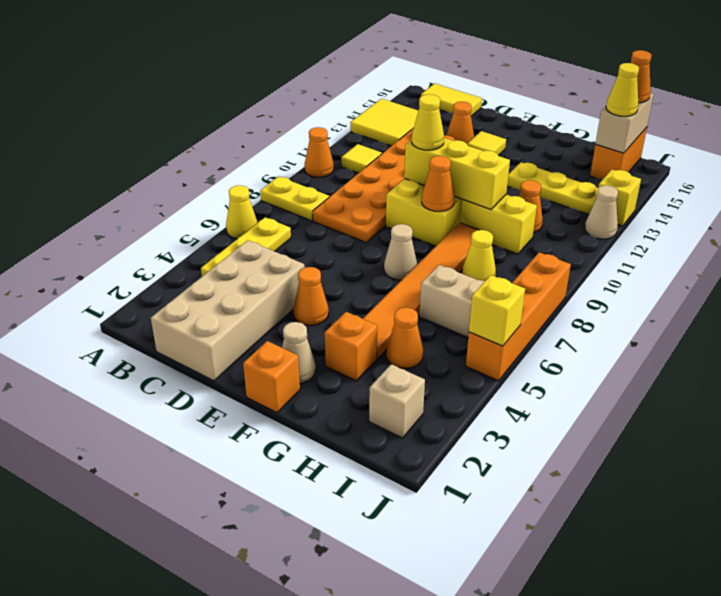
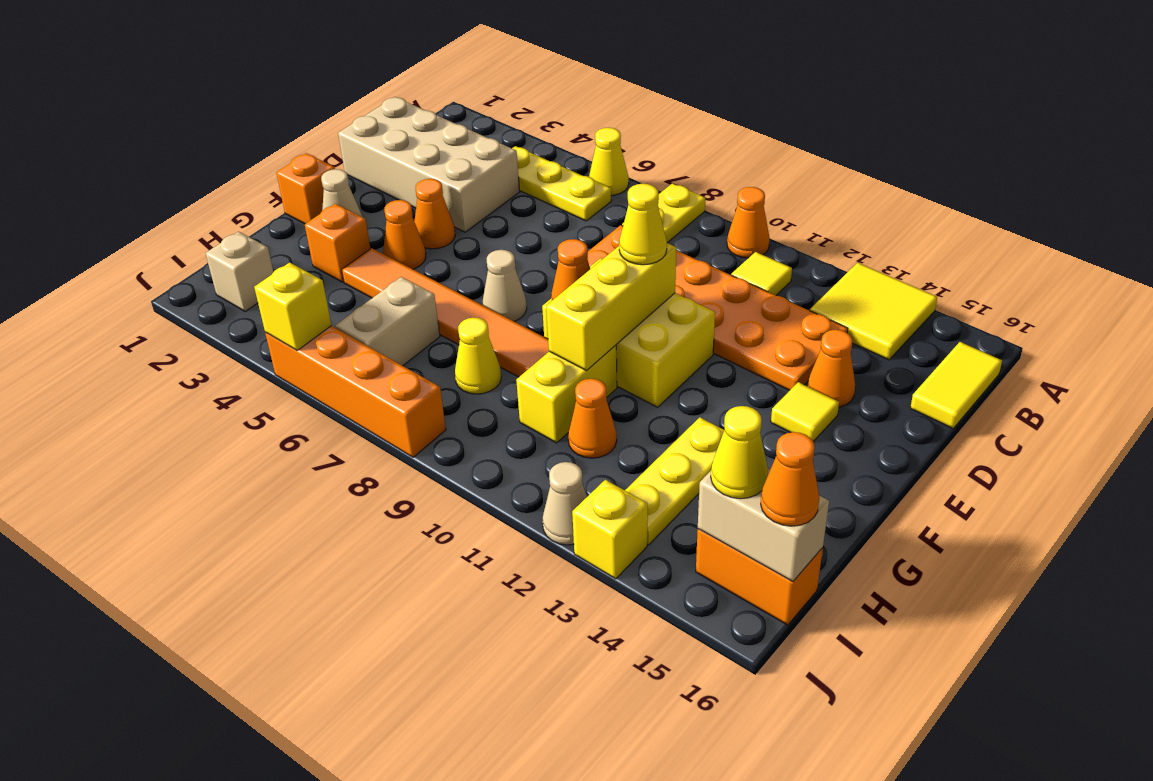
orange 1x1 cone [386,307,423,368] -> orange 1x1 cone moved to [383,200,426,269]

